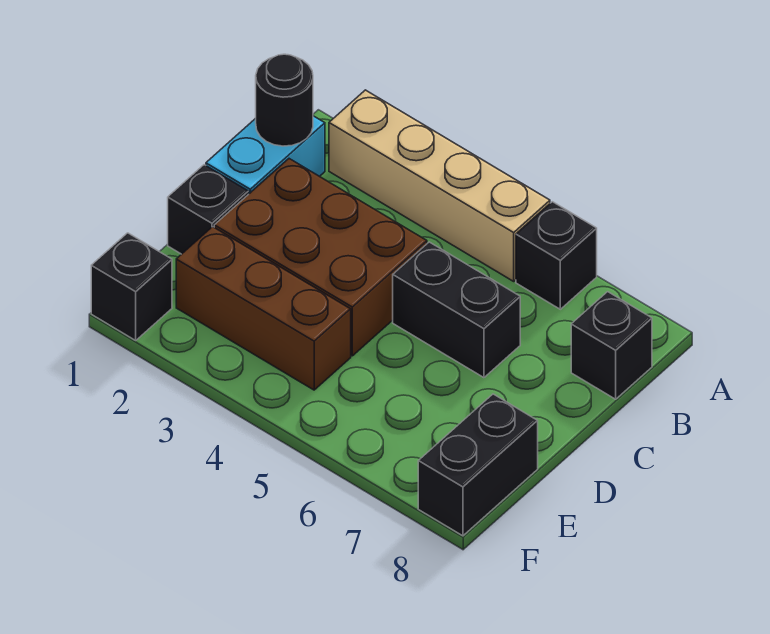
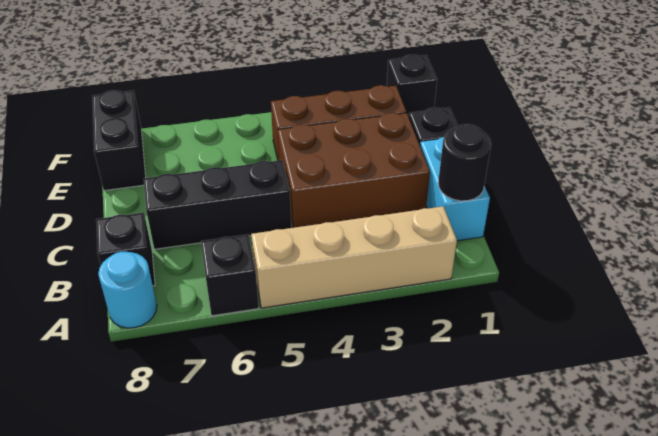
none -> cyan 1x1 round brick [98,252,157,328]
black 1x2 brick [393,242,520,378] -> black 1x3 brick [144,160,291,249]

